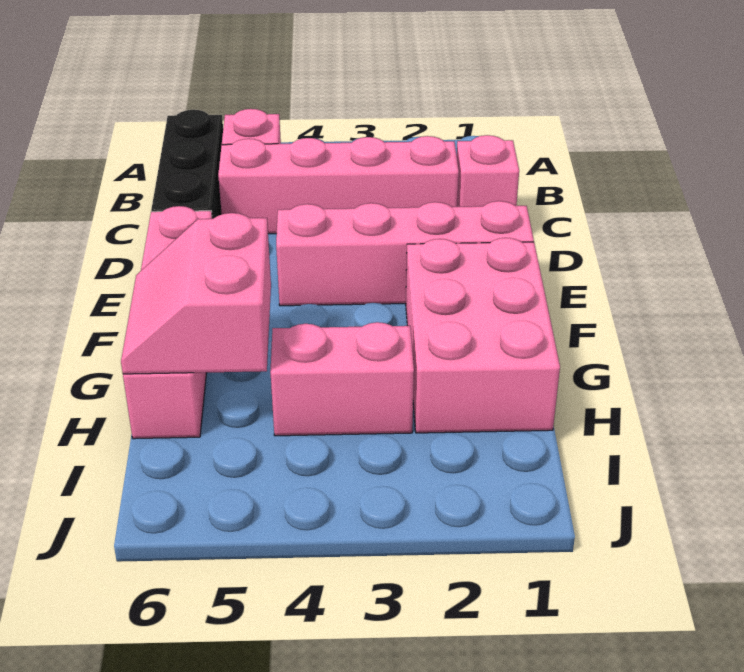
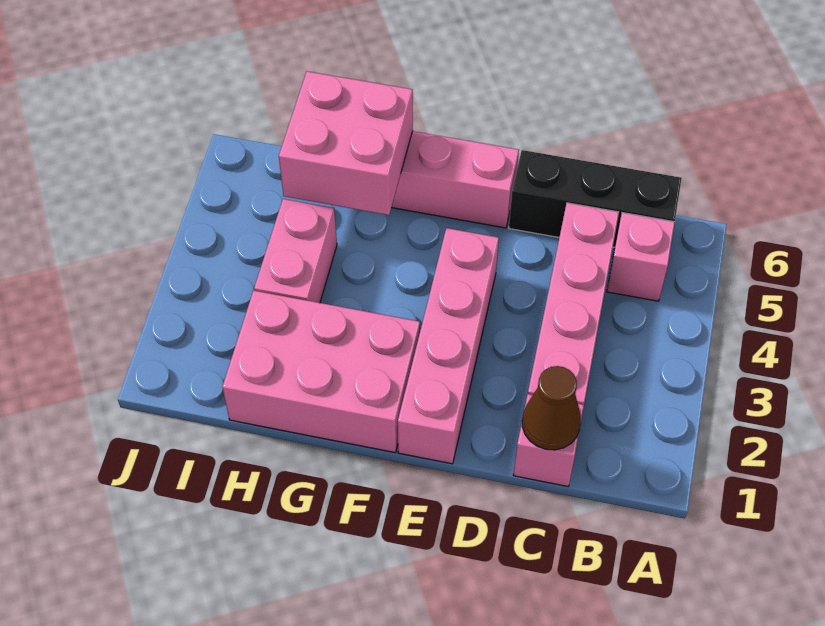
none -> brown 1x1 cone [522,366,581,450]
pink 2x2 slope [121,213,271,374] -> pink 2x2 brick [279,71,413,215]

